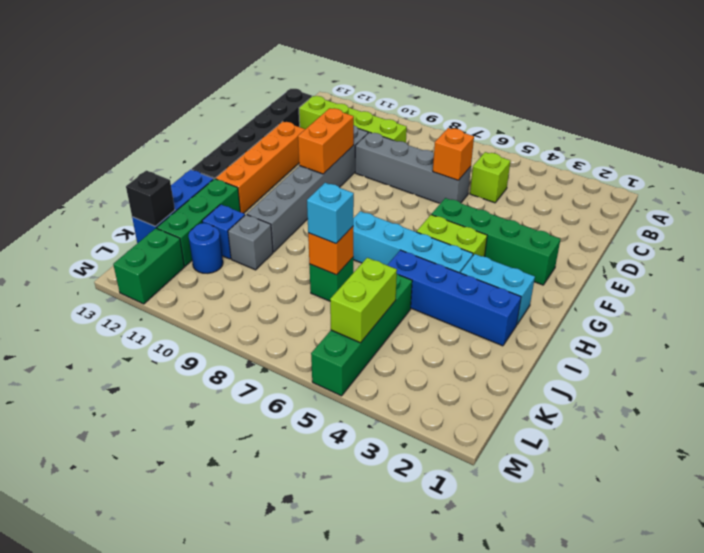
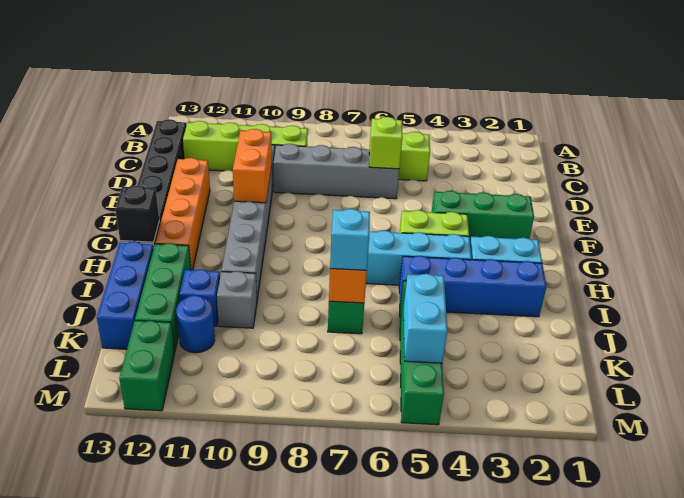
orange 1x1 brick [433,128,474,180] -> lime 1x1 brick [369,117,402,169]
green 1x4 brick [432,198,561,285] -> green 1x3 brick [432,191,534,240]
lime 1x2 brick [330,258,397,343] -> cyan 1x2 brick [404,274,447,363]
black 1x1 brick [126,171,175,226] -> black 1x1 brick moved to [115,185,159,242]

